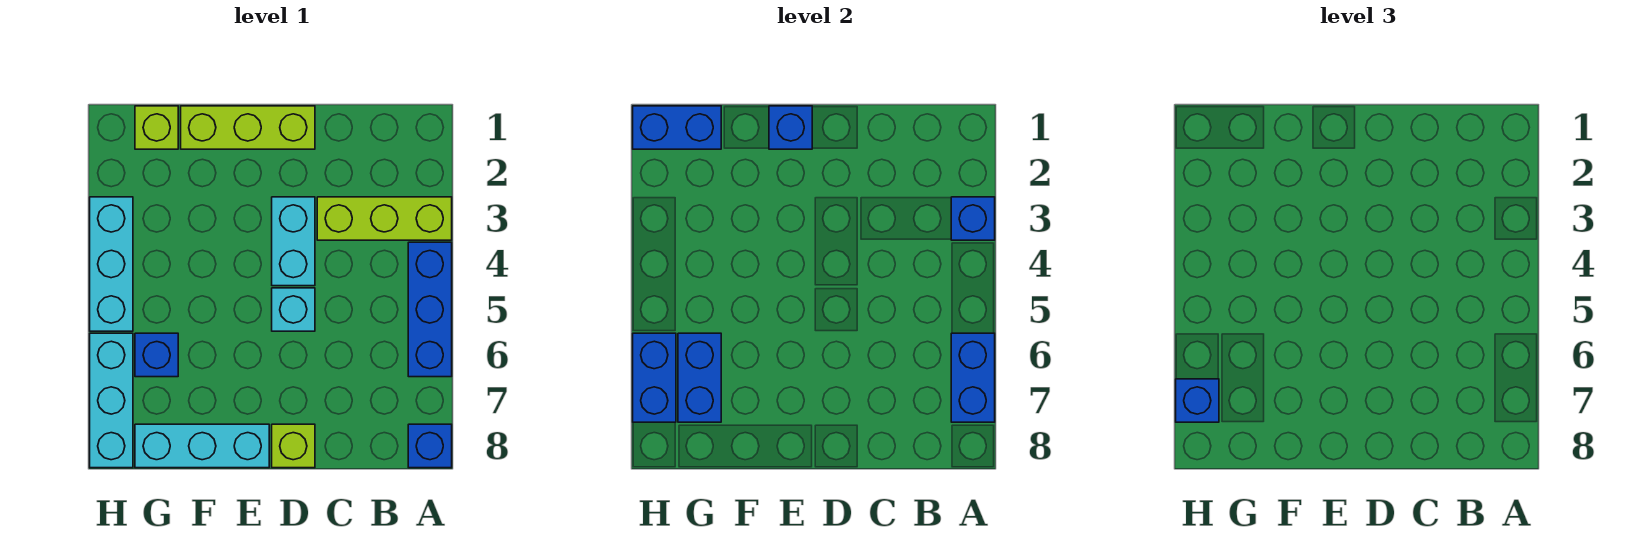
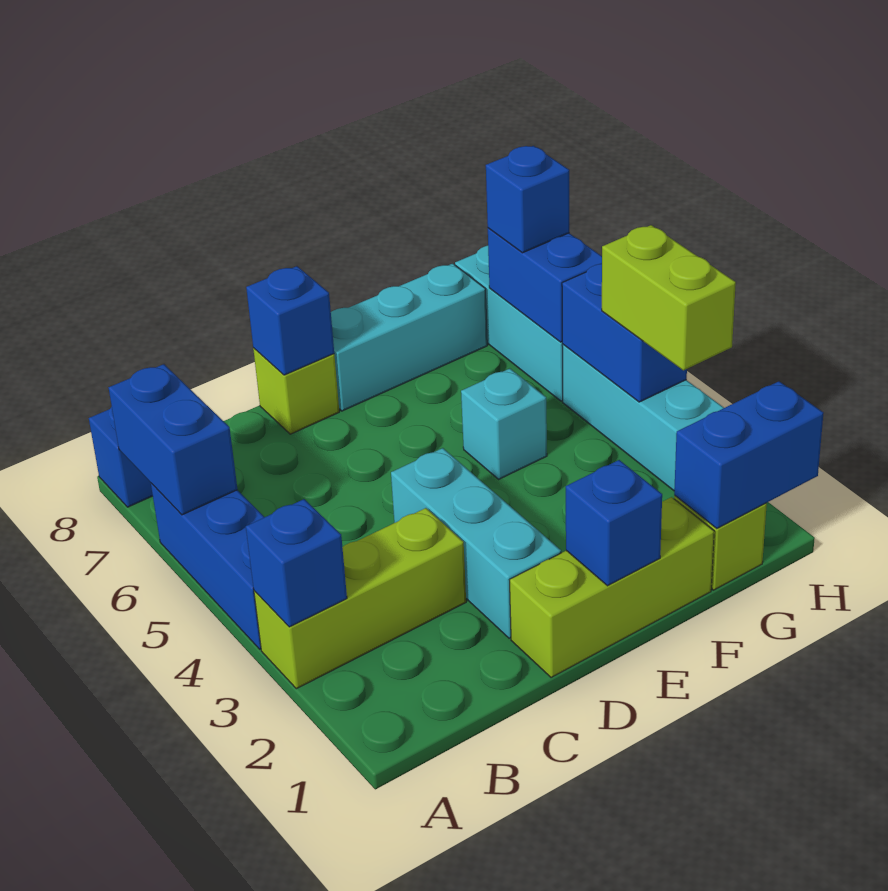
cyan 1x2 brick [272,197,315,286] -> cyan 1x3 brick [391,448,561,638]
cyan 1x1 brick [272,288,315,331] -> cyan 1x1 brick moved to [461,369,547,479]
blue 1x1 brick [135,333,178,377] -> blue 1x1 brick moved to [246,266,334,375]
blue 1x2 brick [678,333,721,422] -> blue 1x2 brick moved to [562,264,687,402]
none -> lime 1x2 brick [602,225,736,370]

